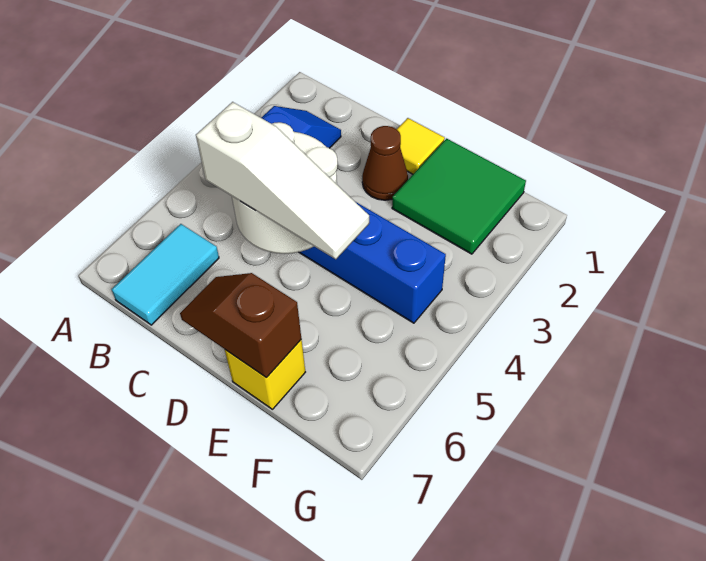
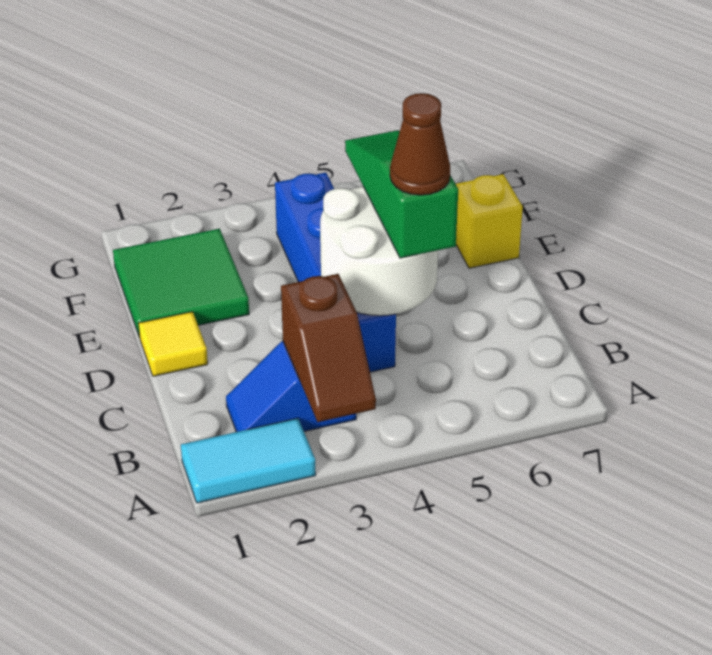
cyan 1x2 tile [112,224,219,325] -> cyan 1x2 tile moved to [181,418,316,503]
white 1x3 slope [196,102,369,259] -> green 1x3 slope [345,130,458,258]
brown 1x1 cone [362,126,408,200] -> brown 1x1 cone moved to [390,93,450,195]
brown 1x2 slope [180,273,301,378] -> brown 1x2 slope moved to [281,274,376,422]

